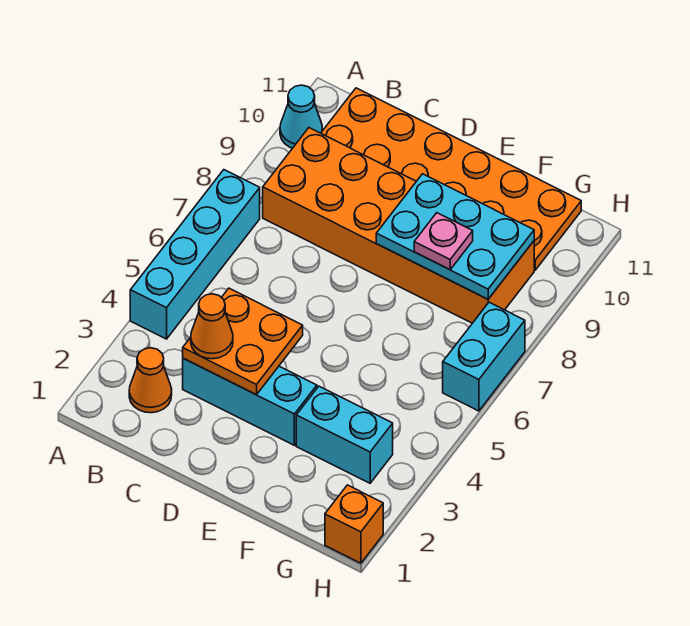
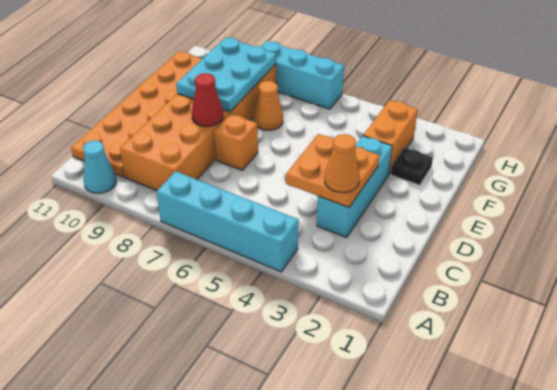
orange 1x1 cone [129,348,172,413] -> orange 1x1 cone moved to [254,81,283,130]
none -> red 1x1 cone [192,73,223,126]
none -> black 1x1 plate [391,148,433,185]
cyan 1x2 brick [296,386,393,483] -> orange 1x2 brick [363,100,418,174]
pink 1x1 plate [414,213,473,270] -> none
orange 1x1 brick [325,485,383,563] -> orange 1x1 brick moved to [214,114,258,170]
cyan 1x2 brick [443,302,525,411] -> cyan 1x3 brick [261,41,344,109]

